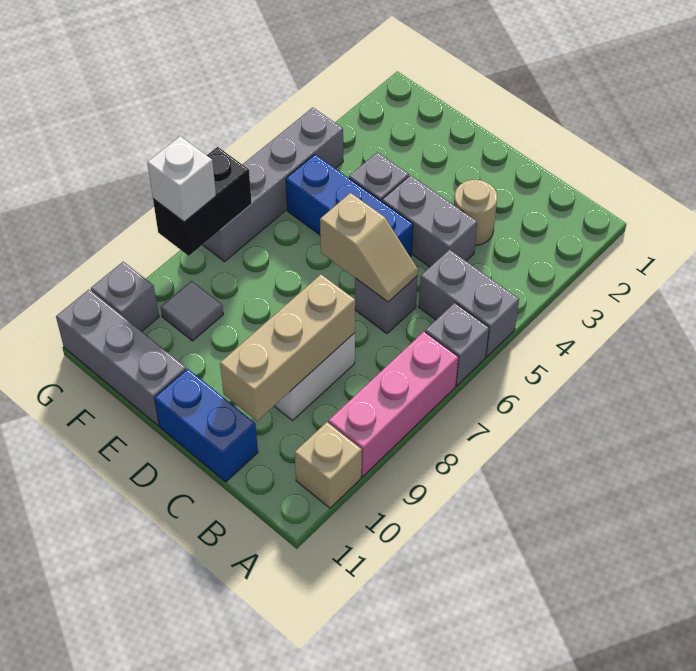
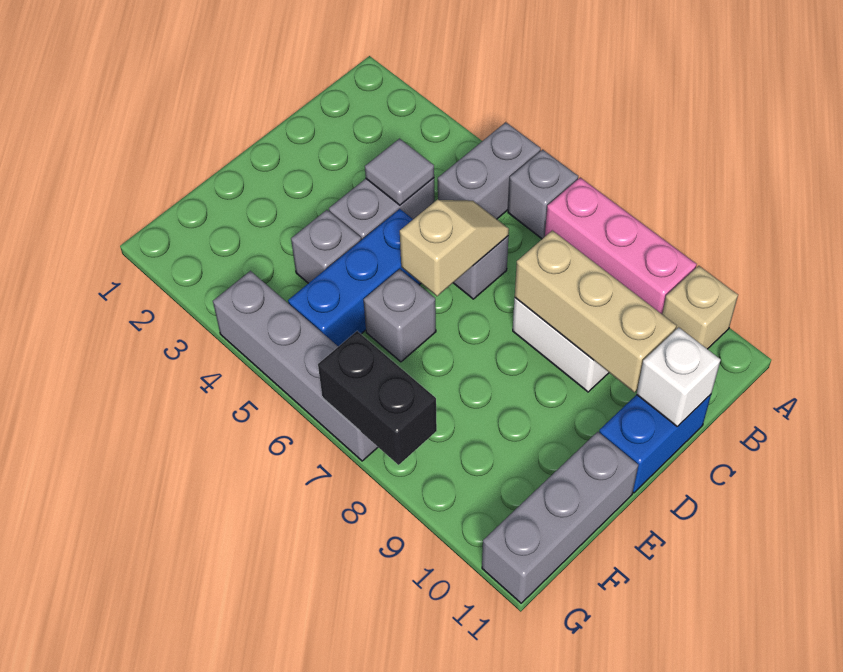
tan 1x1 round brick [454,180,497,245] -> none
grey 1x1 tile [161,281,223,341] -> grey 1x1 tile moved to [365,139,434,205]
white 1x1 brick [147,136,216,222] -> white 1x1 brick moved to [637,327,721,427]
grey 1x1 brick [91,262,159,331] -> grey 1x1 brick moved to [364,269,436,362]

